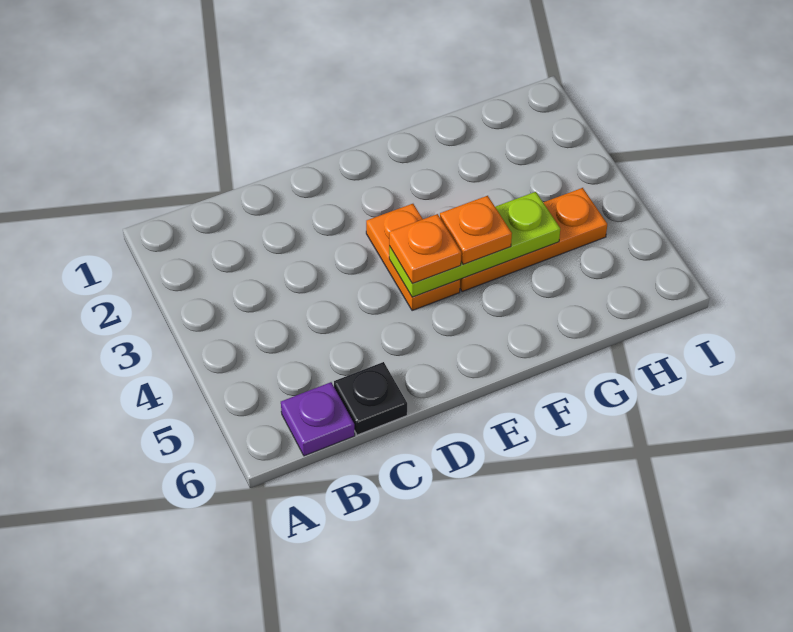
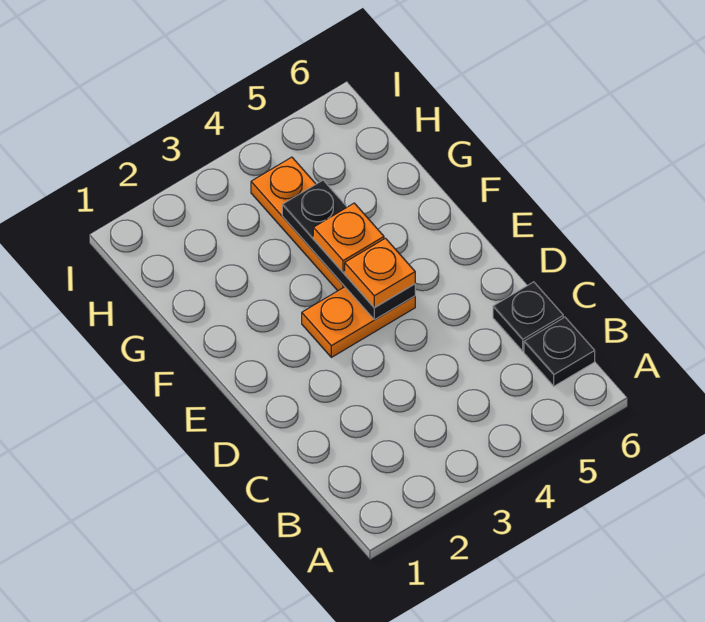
purple 1x1 plate [281,382,355,456] -> black 1x1 plate [524,317,595,386]
lime 1x3 plate [389,192,560,297] -> black 1x3 plate [282,180,415,320]

